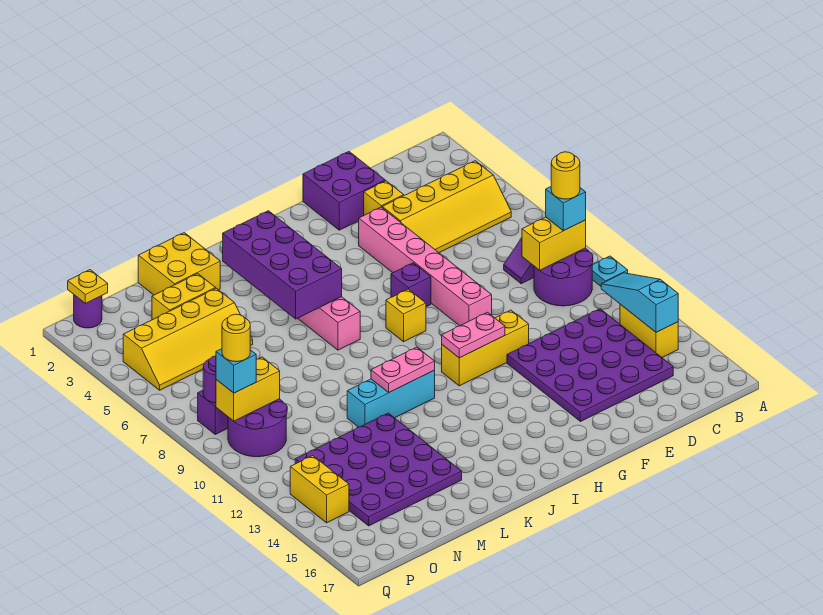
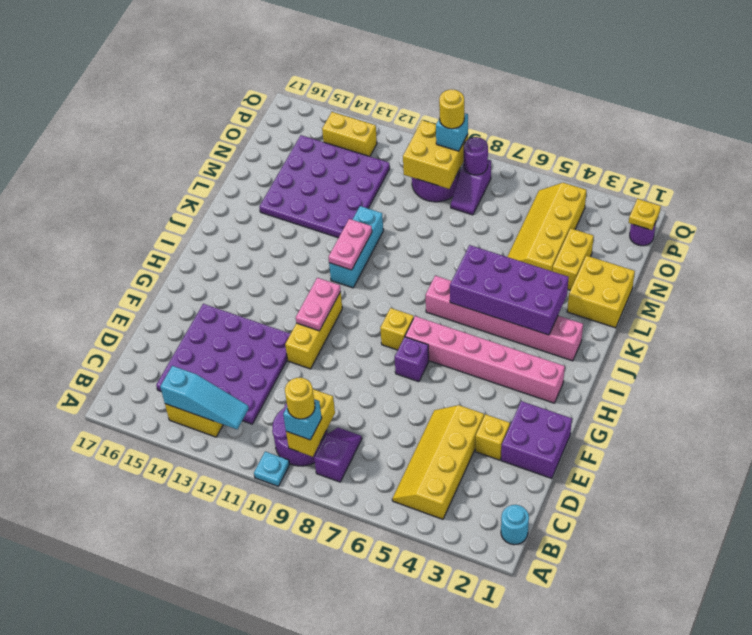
none -> cyan 1x1 round brick [501,505,529,545]
pink 1x6 brick [359,207,492,326] -> pink 1x6 brick moved to [405,316,565,403]
yellow 1x2 brick [216,357,280,421] -> yellow 2x2 brick [403,120,468,189]

